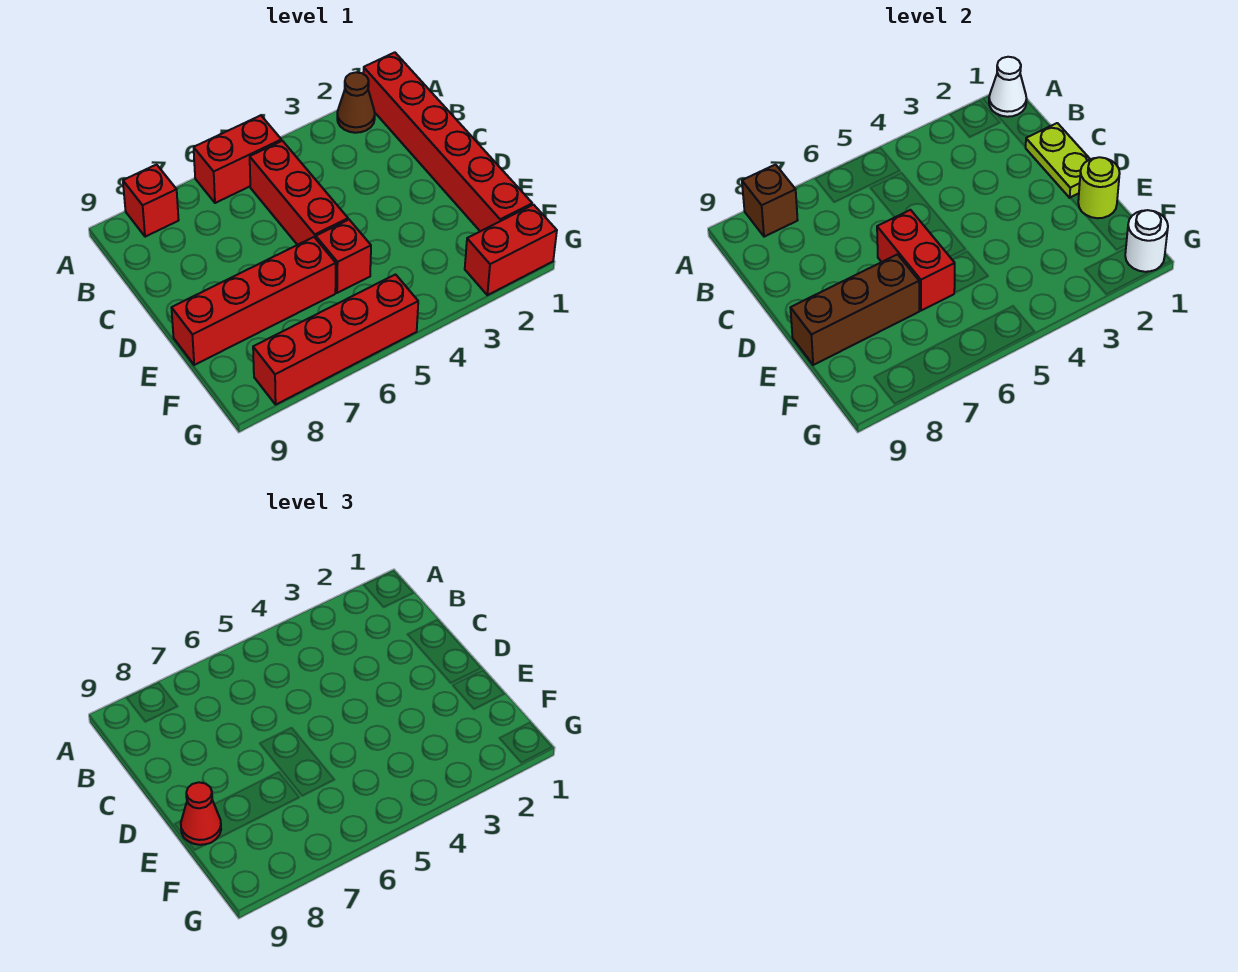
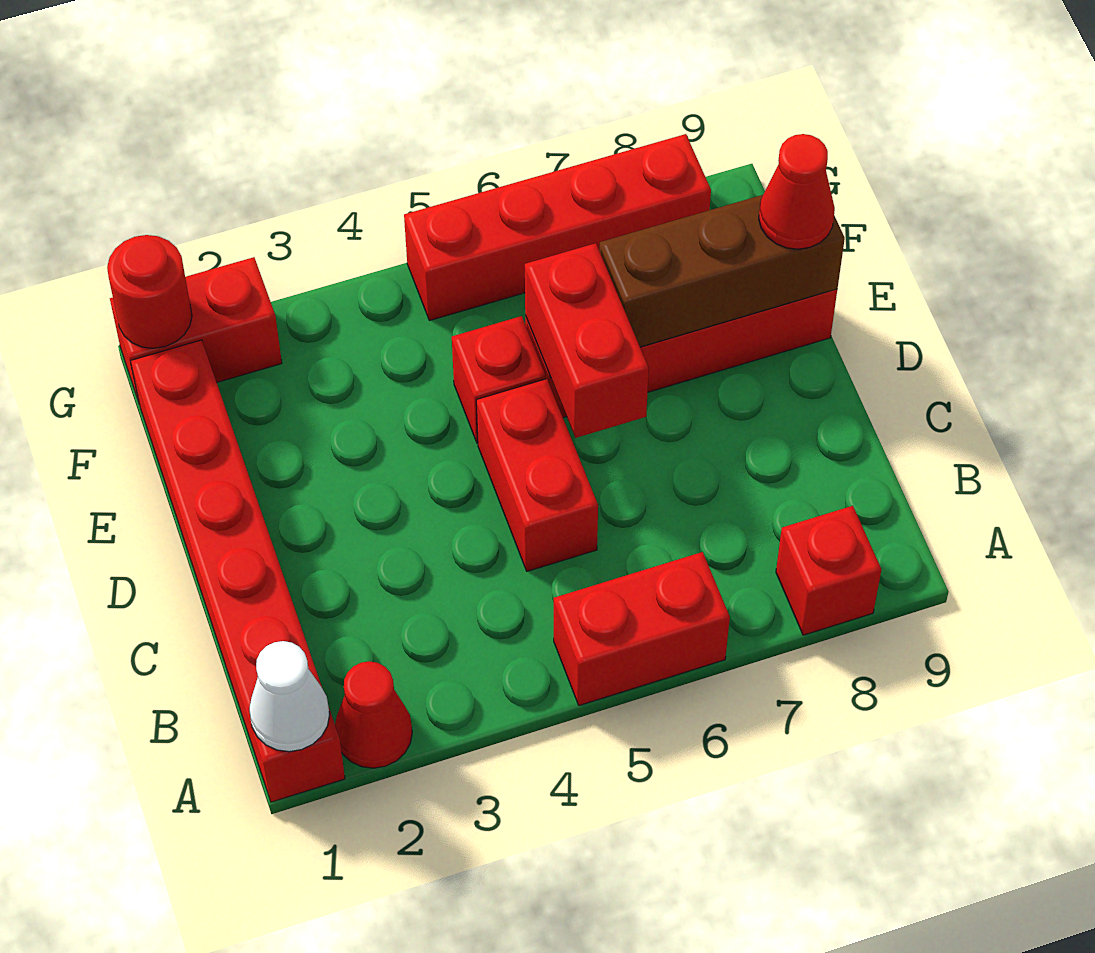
brown 1x1 cone [337,72,375,133] -> red 1x1 cone [335,661,412,768]
brown 1x1 brick [742,165,798,237] -> none
red 1x3 brick [250,141,348,245] -> red 1x2 brick [476,379,598,571]
lime 1x2 plate [1026,123,1090,198] -> none
lime 1x1 round brick [1078,157,1120,218] -> none
white 1x1 round brick [1125,210,1168,272] -> red 1x1 round brick [107,235,192,348]

